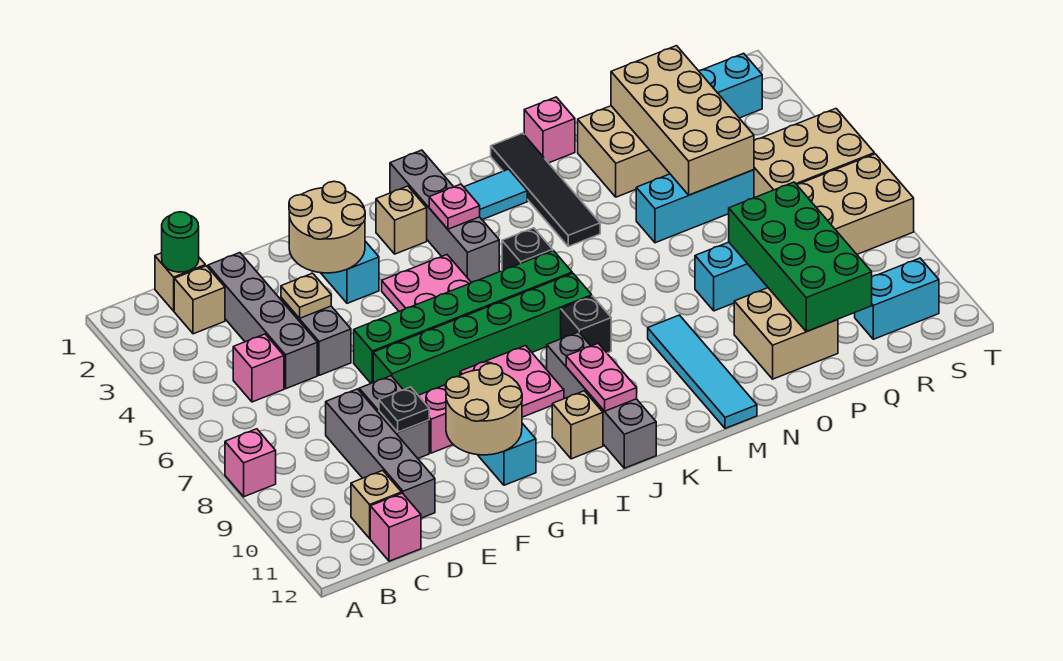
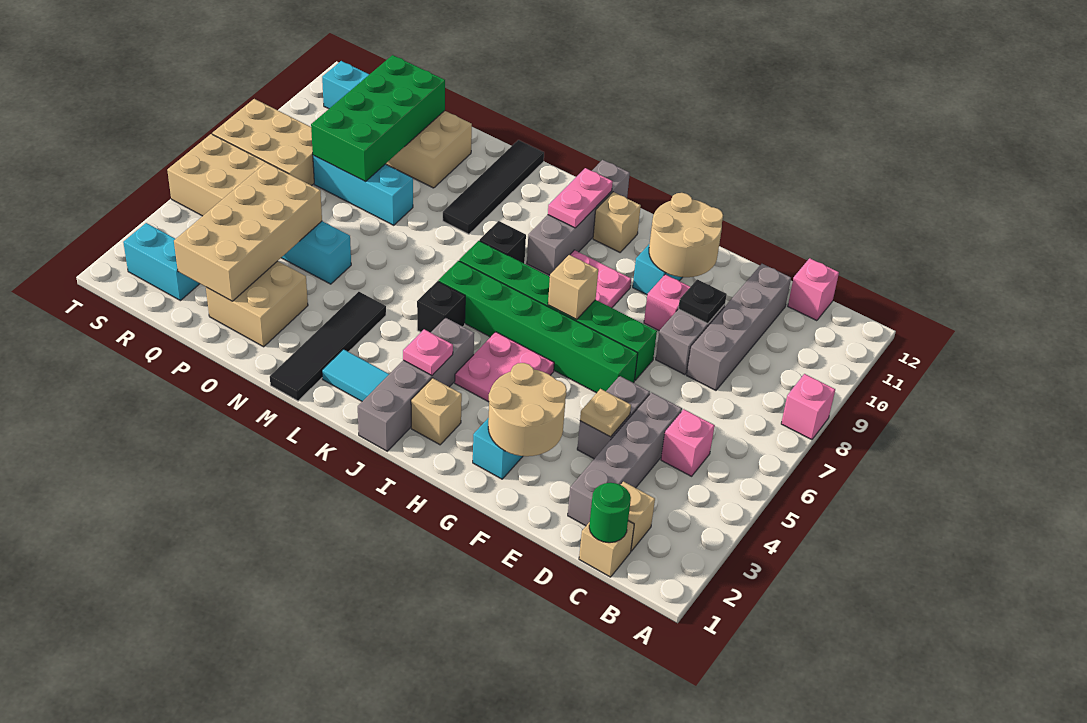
tan 1x1 brick [351,471,402,538] -> tan 1x1 brick moved to [548,255,598,320]
cyan 1x4 tile [648,315,757,428] -> black 1x4 tile [443,140,544,234]
pink 1x1 brick [524,97,575,163] -> none

